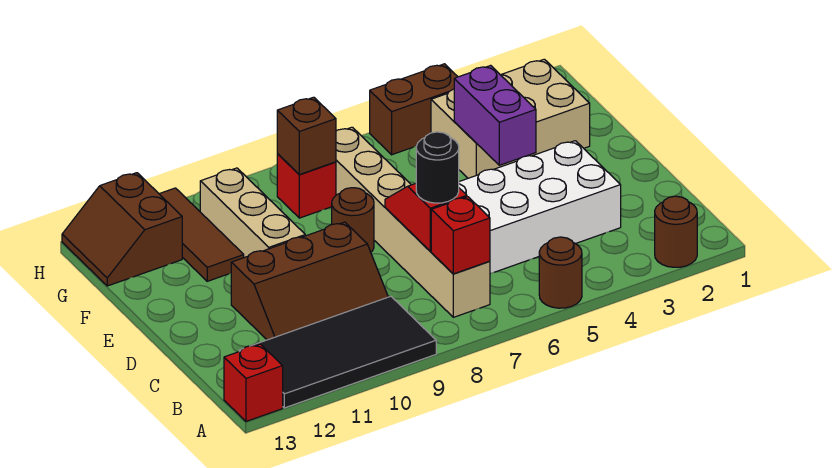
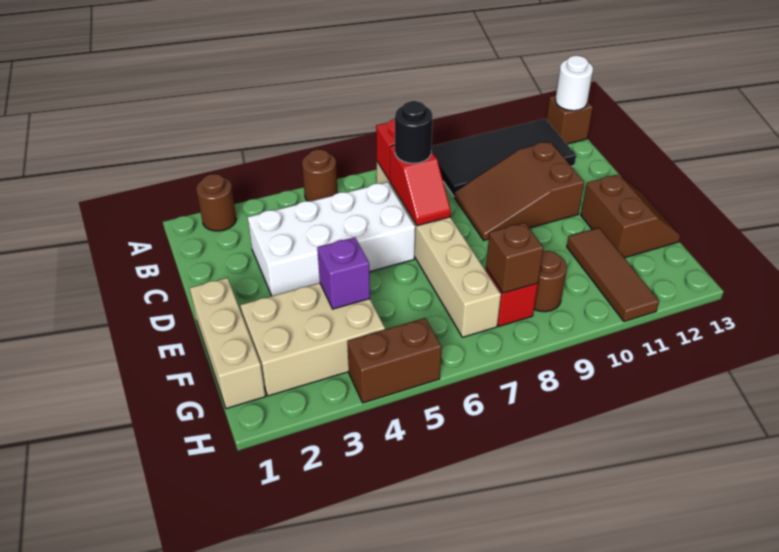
red 1x1 brick [224,344,283,421] -> brown 1x1 brick [546,95,593,144]
none -> white 1x1 round brick [555,56,593,111]
brown 2x3 slope [231,222,388,340] -> brown 2x3 slope turned to [454,142,584,240]
purple 1x2 brick [454,65,536,165] -> purple 1x1 brick [317,237,370,309]
brown 1x1 round brick [332,188,374,252] -> brown 1x1 round brick moved to [534,251,567,312]
tan 1x3 brick [200,168,305,258] -> tan 1x3 brick moved to [190,278,266,409]
brown 2x2 slope [62,173,182,286] -> brown 2x2 slope moved to [581,174,681,258]

